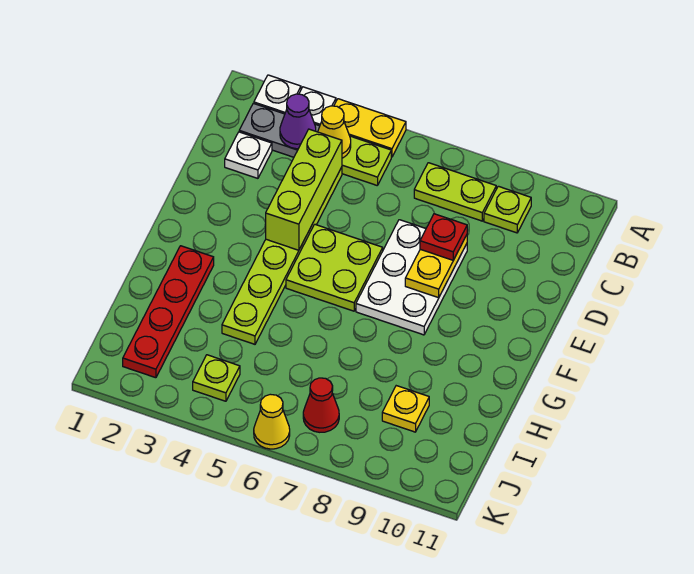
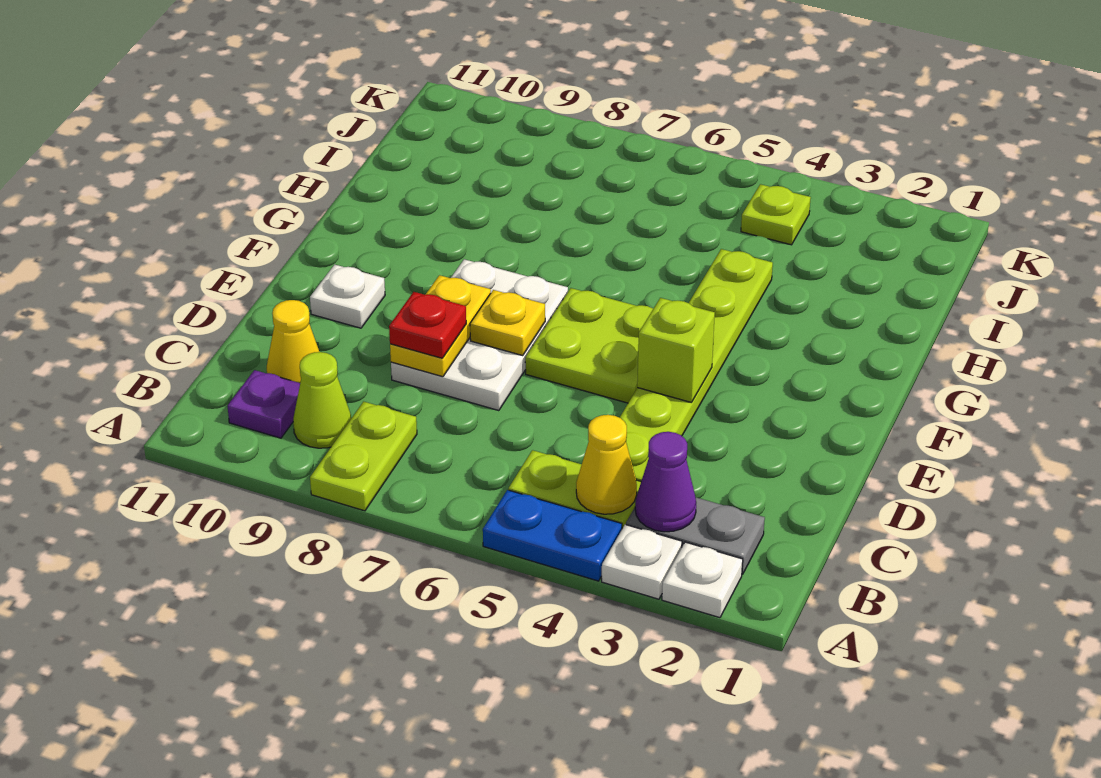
yellow 1x2 plate [334,99,406,157] -> blue 1x2 plate [483,490,622,581]
lime 1x2 plate [414,163,496,221] -> lime 1x2 plate turned to [310,402,417,511]
lime 1x1 plate [484,186,531,233] -> lime 1x1 cone [293,352,351,448]
none -> purple 1x1 plate [228,370,300,438]
white 1x1 plate [225,132,272,178] -> white 1x1 plate moved to [310,264,385,328]
lime 1x3 brick [266,129,342,250] -> lime 1x1 brick [637,298,715,403]
red 1x4 plate [123,246,214,378] -> none
yellow 1x1 plate [382,386,429,432] -> yellow 1x1 plate moved to [470,290,545,355]
red 1x1 cone [303,378,339,432] -> none
yellow 1x1 cone [254,394,290,449] -> yellow 1x1 cone moved to [267,300,320,383]

